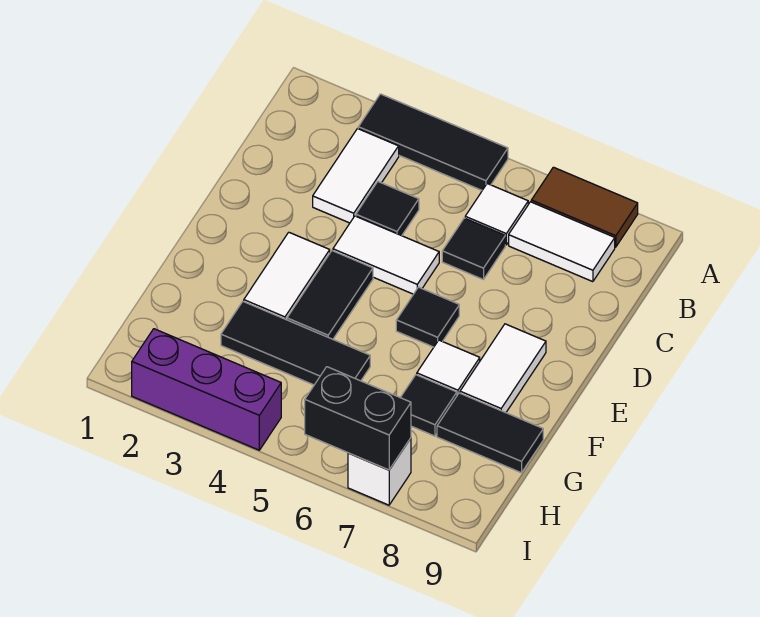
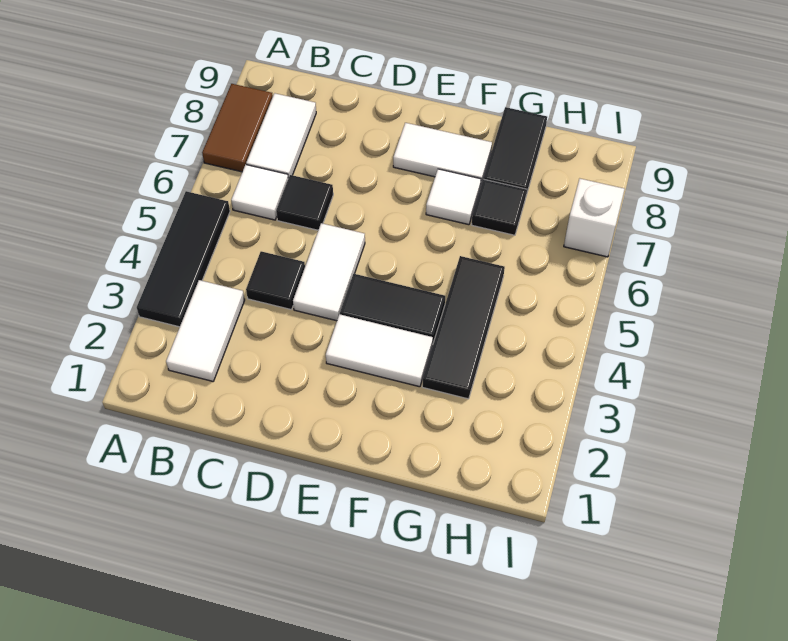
white 1x2 tile [313,129,399,223] -> white 1x2 tile turned to [166,280,245,381]
black 1x1 tile [396,287,459,347] -> none
purple 1x3 brick [132,329,281,450] -> none
black 1x2 brick [305,367,411,470] -> none

